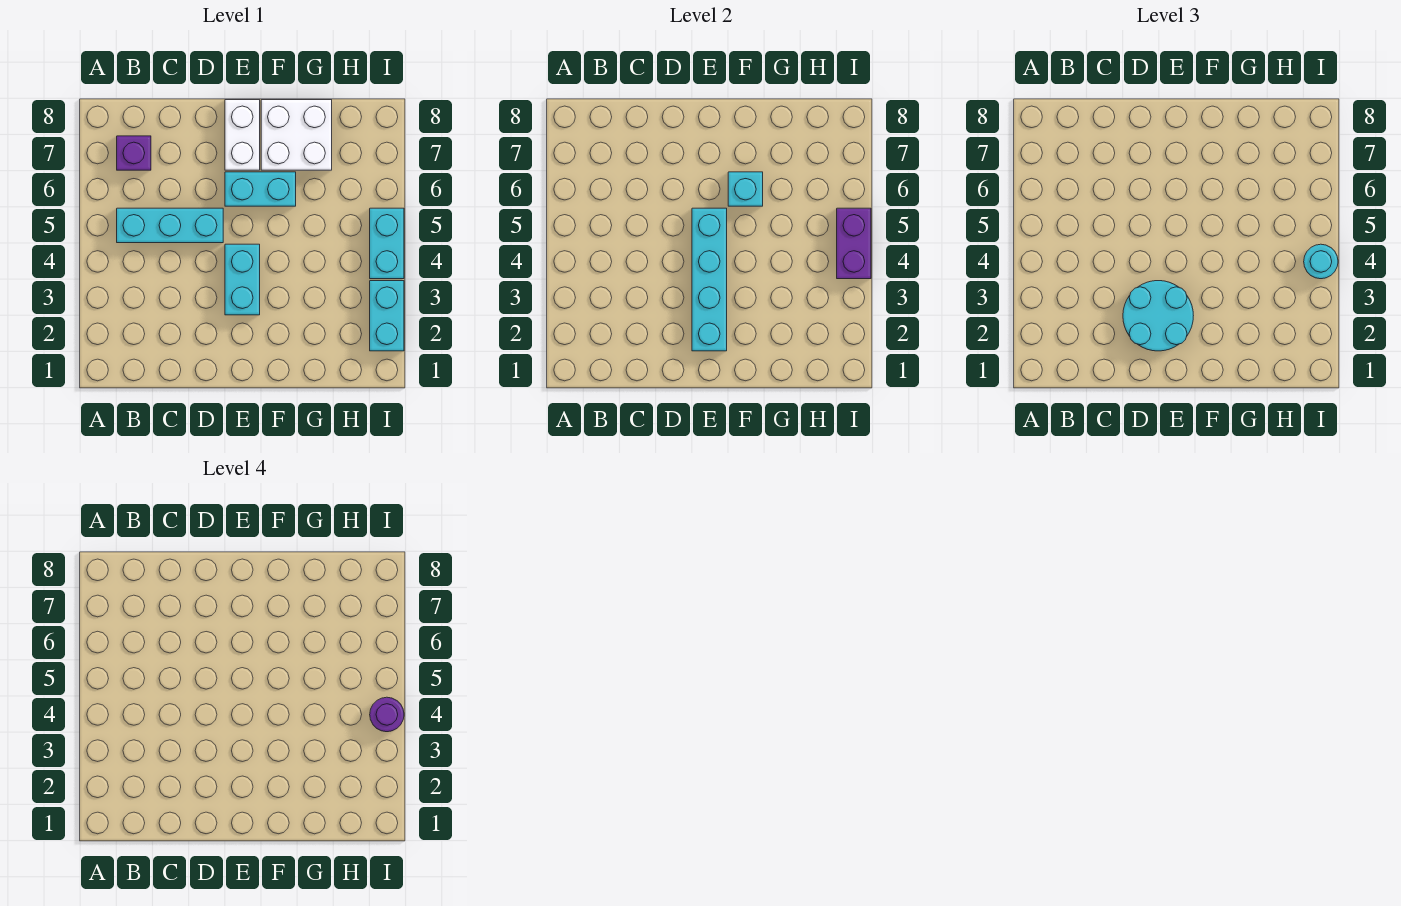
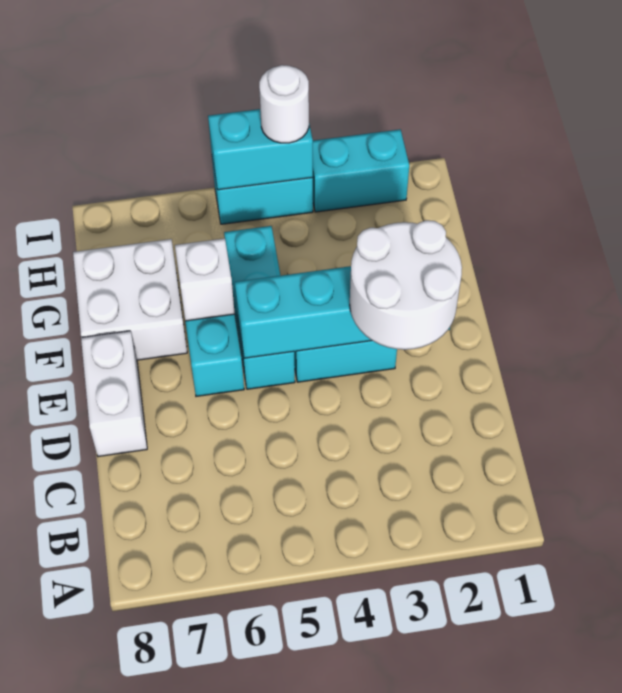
cyan 1x3 brick [117,208,223,243] -> cyan 1x3 brick moved to [224,226,295,389]
purple 1x1 brick [117,136,151,170] -> none
cyan 2x2 round brick [1123,281,1193,351] -> white 2x2 round brick [350,220,462,350]
white 1x2 brick [225,100,260,170] -> white 1x2 brick turned to [81,331,147,457]
cyan 1x1 brick [728,172,763,206] -> white 1x1 brick [175,238,235,321]
purple 1x2 brick [837,208,871,279] -> cyan 1x2 brick [208,109,313,190]
cyan 1x1 round brick [1304,244,1338,279] -> white 1x1 round brick [259,65,309,143]
purple 1x1 round brick [370,697,404,732] -> none

